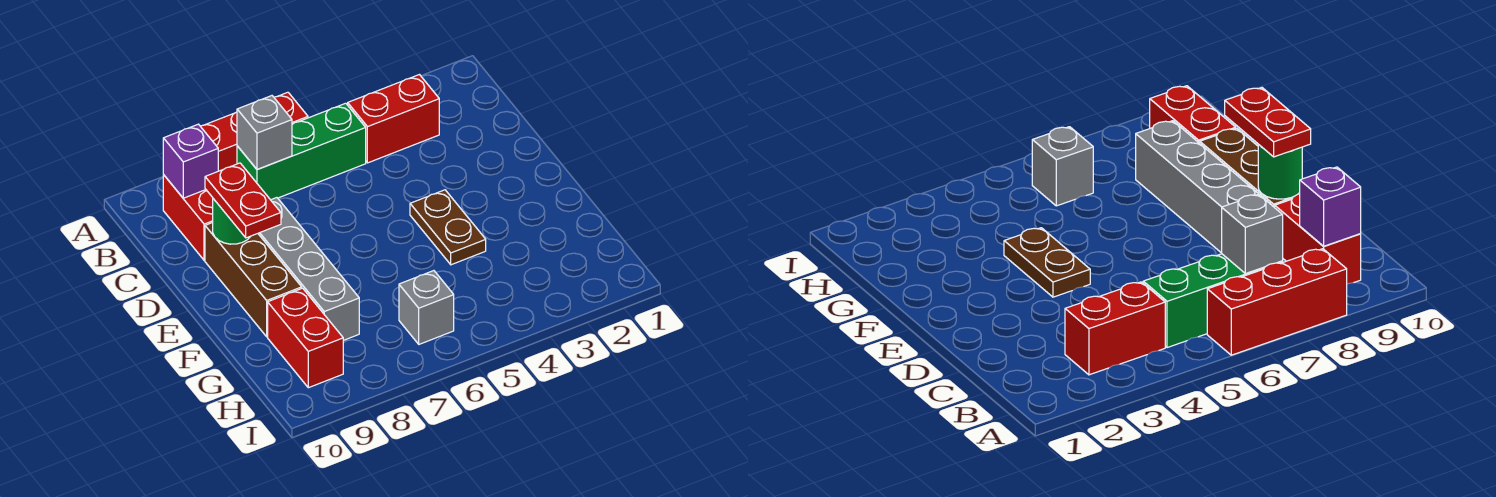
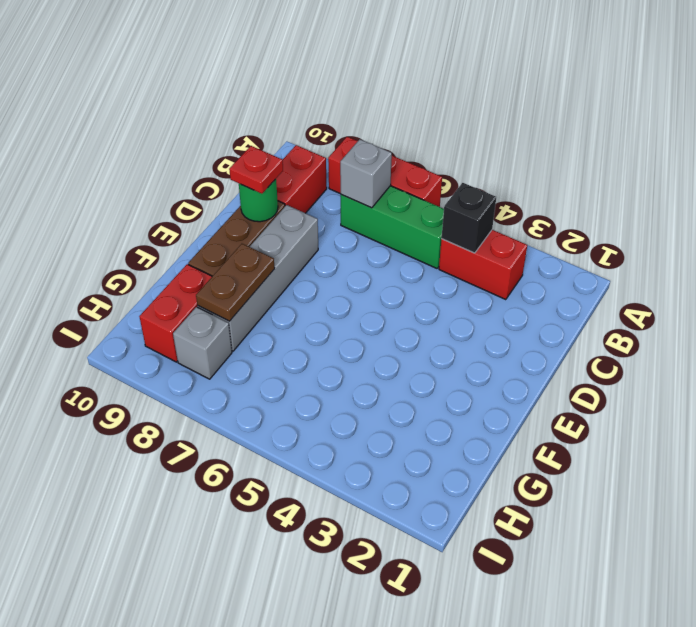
none -> black 1x1 brick [442,183,496,253]
purple 1x1 brick [163,124,218,198] -> none
red 1x2 plate [205,163,281,238] -> red 1x1 plate [229,146,283,194]
brown 1x2 plate [410,190,486,265] -> brown 1x2 plate moved to [196,244,275,321]
grey 1x1 brick [399,271,454,344] -> grey 1x1 brick moved to [173,307,232,379]

